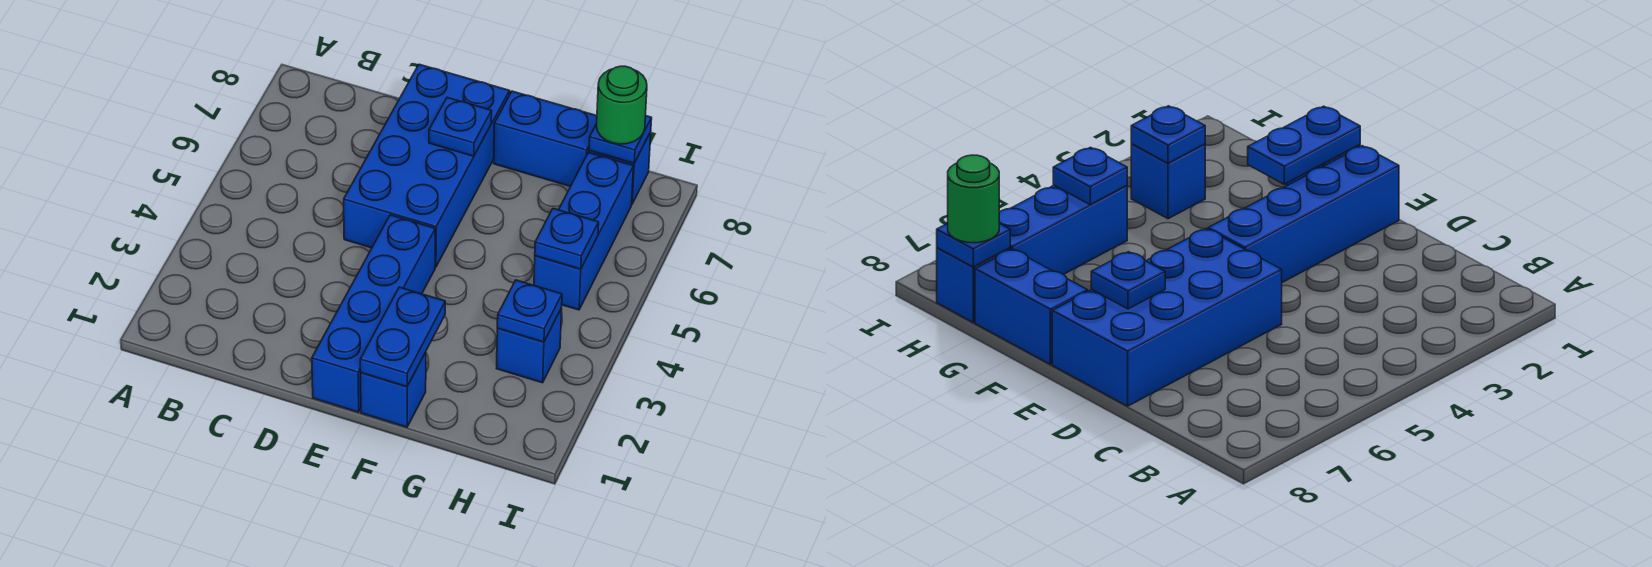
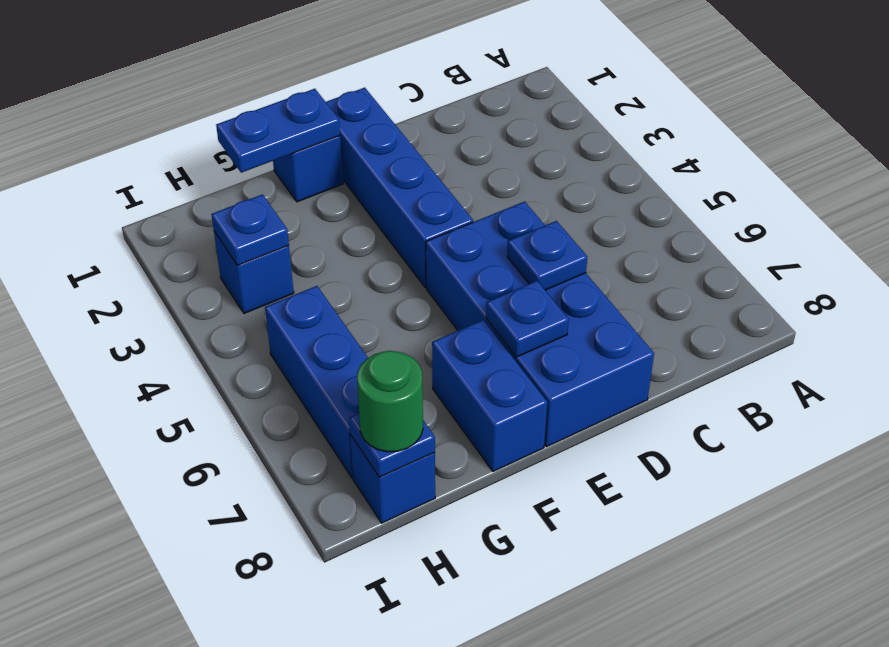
blue 1x2 plate [360,287,445,387] -> blue 1x2 plate turned to [216,89,340,173]
blue 1x2 brick [494,91,597,186] -> blue 1x2 brick turned to [432,320,547,472]
blue 1x1 plate [535,209,599,269] -> blue 1x1 plate moved to [507,221,587,290]

